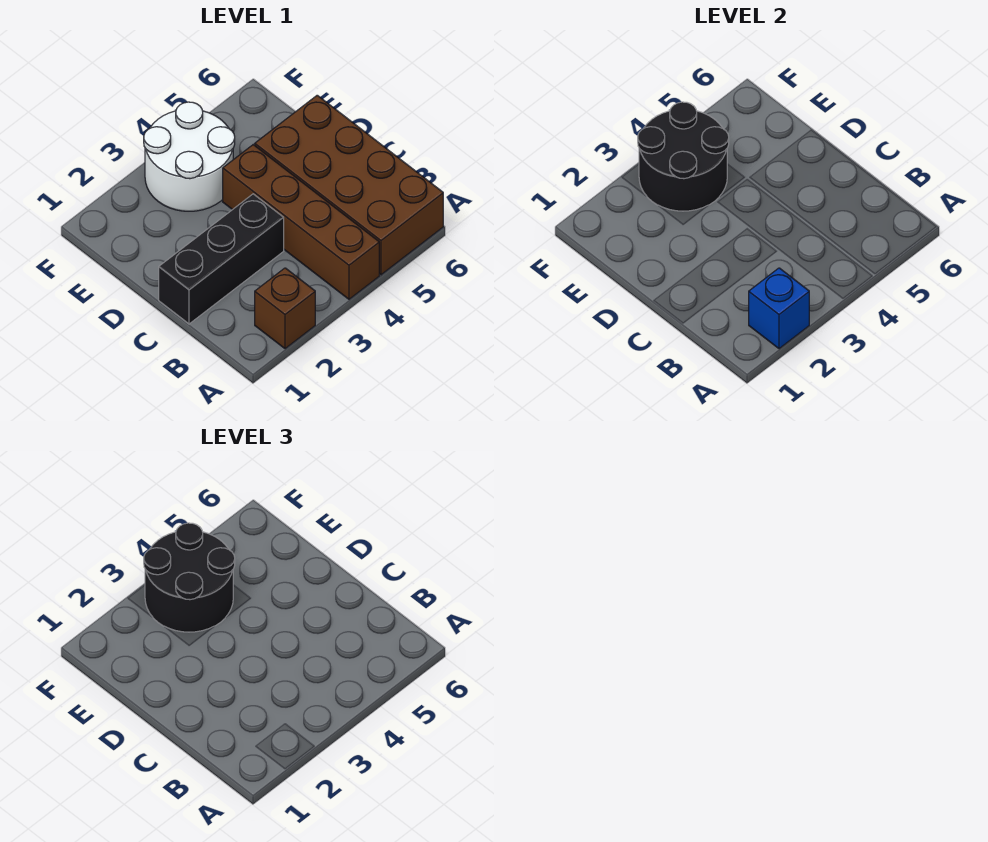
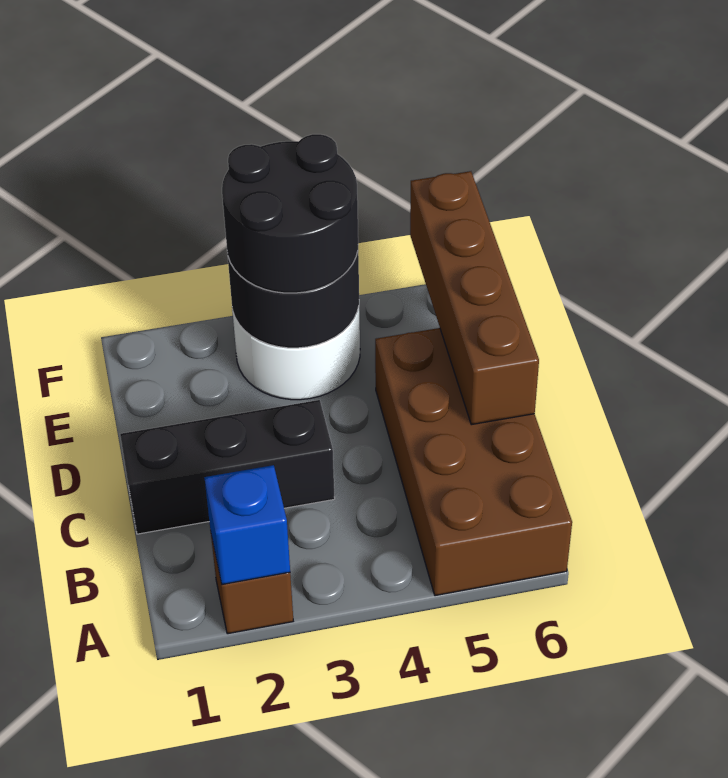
brown 1x4 brick [223,145,379,299] -> brown 1x4 brick moved to [410,171,539,425]

